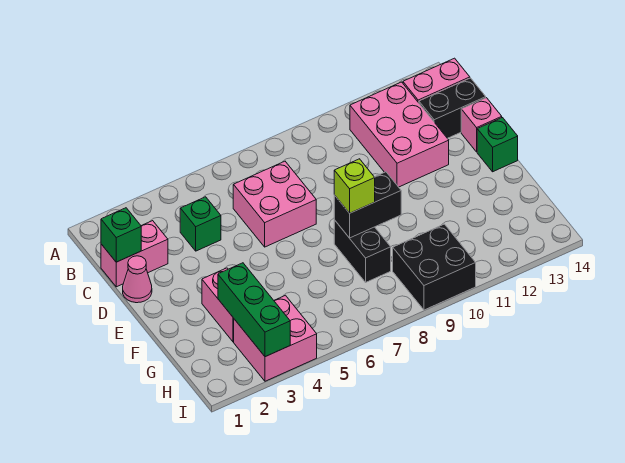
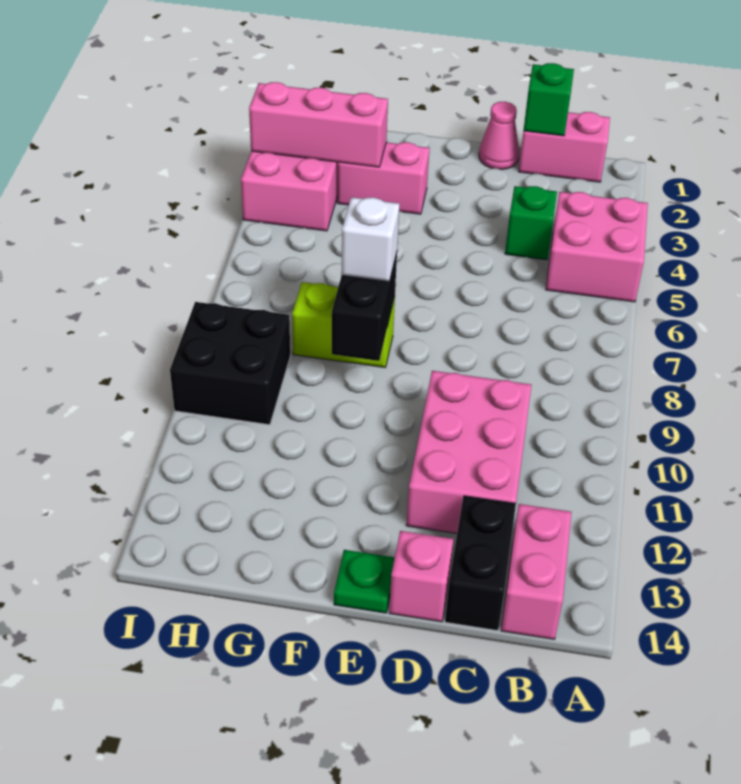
pink 2x3 brick [350,82,449,187] -> pink 2x3 brick turned to [406,371,532,534]
pink 1x2 brick [101,221,168,287] -> pink 1x2 brick turned to [518,112,610,182]
pink 2x2 brick [233,161,316,247] -> pink 2x2 brick moved to [546,192,648,302]
green 1x1 brick [477,118,518,172] -> green 1x1 plate [334,550,395,613]
black 1x2 brick [334,220,391,282] -> lime 1x2 brick [292,282,395,367]
lime 1x1 brick [334,159,375,213] -> white 1x1 brick [341,197,399,282]
green 1x3 brick [218,263,290,357] -> pink 1x3 brick [249,82,388,167]

